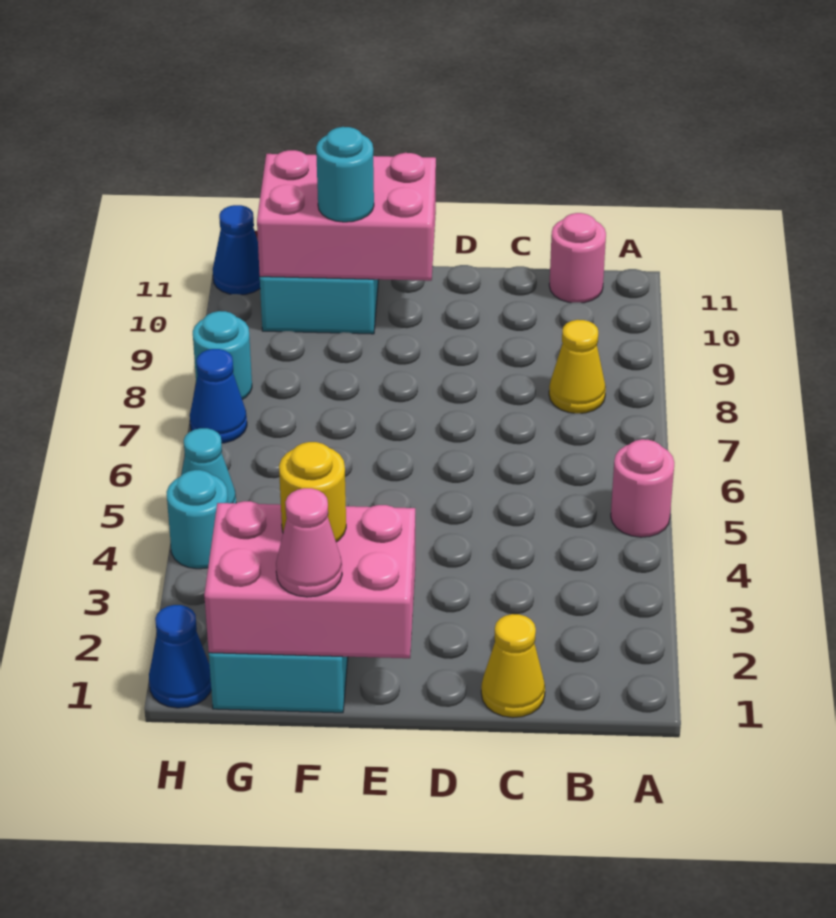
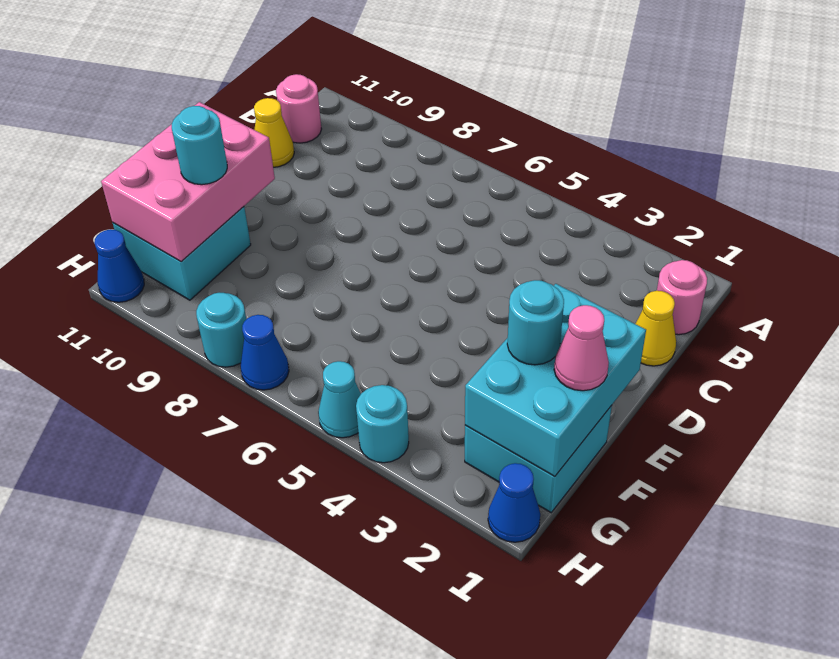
pink 1x1 round brick [611,439,674,537] -> pink 1x1 round brick moved to [657,260,707,335]
yellow 1x1 cone [549,320,606,413] -> yellow 1x1 cone moved to [254,98,294,167]
pink 2x3 brick [204,501,415,658] -> cyan 2x3 brick [465,284,646,477]
yellow 1x1 round brick [279,442,346,542] -> cyan 1x1 round brick [507,280,564,365]

